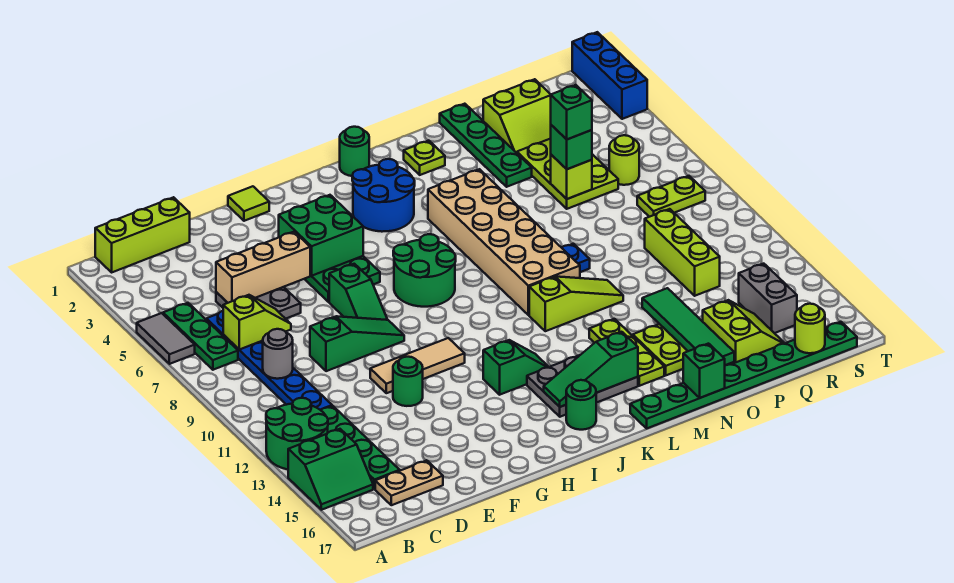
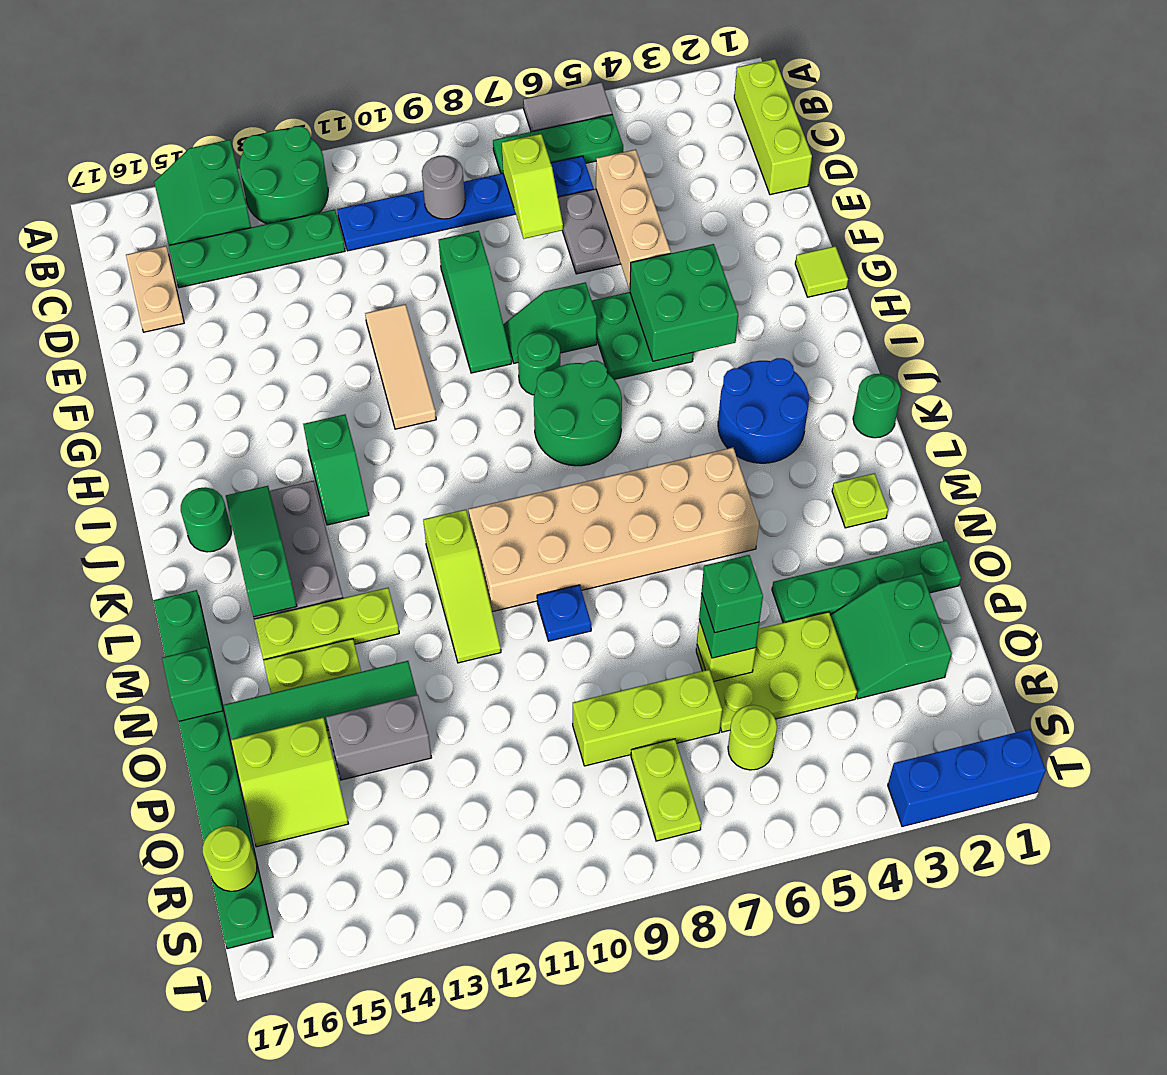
green 1x1 round brick [393,357,423,406] -> green 1x1 round brick moved to [518,332,560,395]
lime 2x2 slope [483,79,551,153] -> green 2x2 slope [831,573,952,699]
lime 1x3 brick [645,209,720,296] -> lime 1x3 brick moved to [573,670,722,766]
grey 1x2 brick [739,264,797,333] -> grey 1x2 brick moved to [326,695,432,780]

